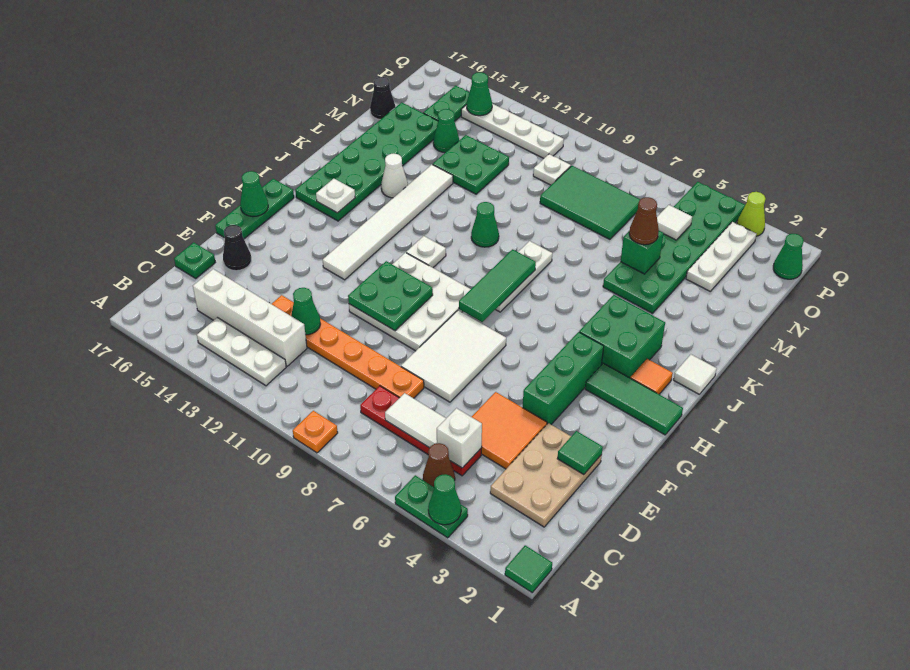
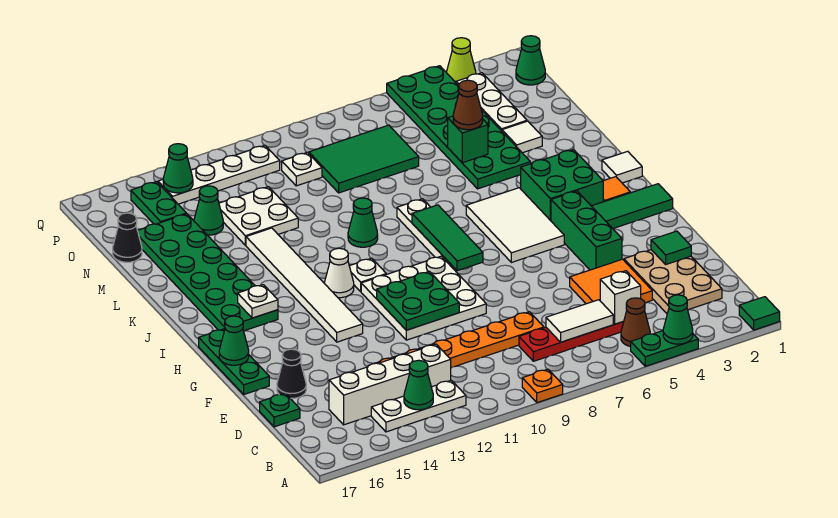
green 1x1 cone [291,288,320,335] -> green 1x1 cone moved to [404,360,433,410]
white 2x3 tile [401,310,506,402] -> white 2x3 tile moved to [466,188,564,263]
white 1x1 cone [381,154,408,198] -> white 1x1 cone moved to [324,248,354,298]
green 2x2 plate [433,135,509,194] -> white 2x2 plate [219,187,298,245]
white 1x1 tile [657,205,692,240] -> white 1x1 tile moved to [502,121,542,153]

